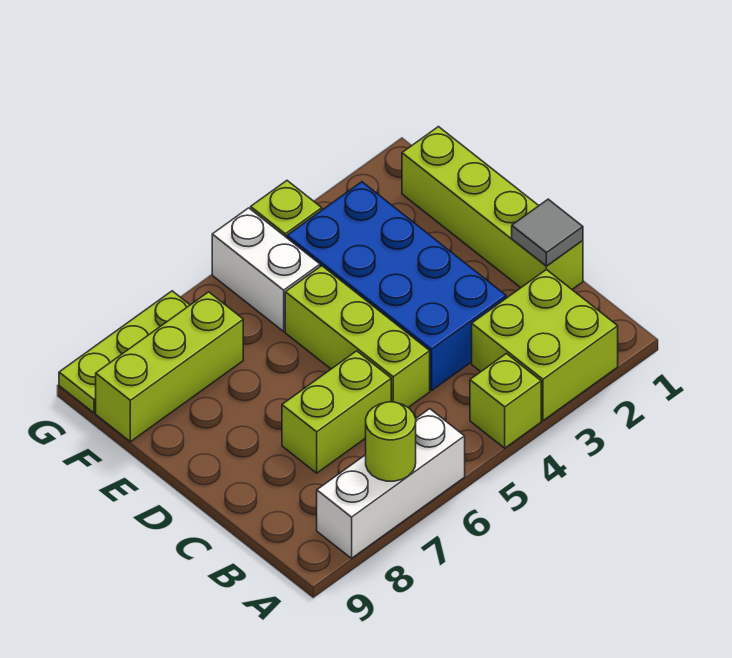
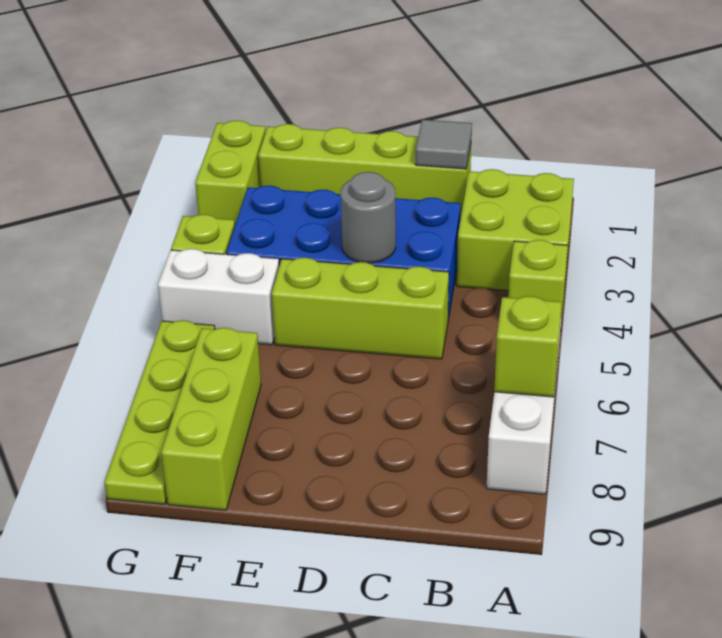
lime 1x1 round brick [366,402,416,481] -> lime 1x1 brick [494,296,562,397]
lime 1x2 brick [282,351,391,473] -> lime 1x2 brick moved to [195,121,266,224]
none -> grey 1x1 round brick [341,172,396,263]
lime 1x3 plate [59,291,190,413] -> lime 1x4 plate [104,320,215,504]

